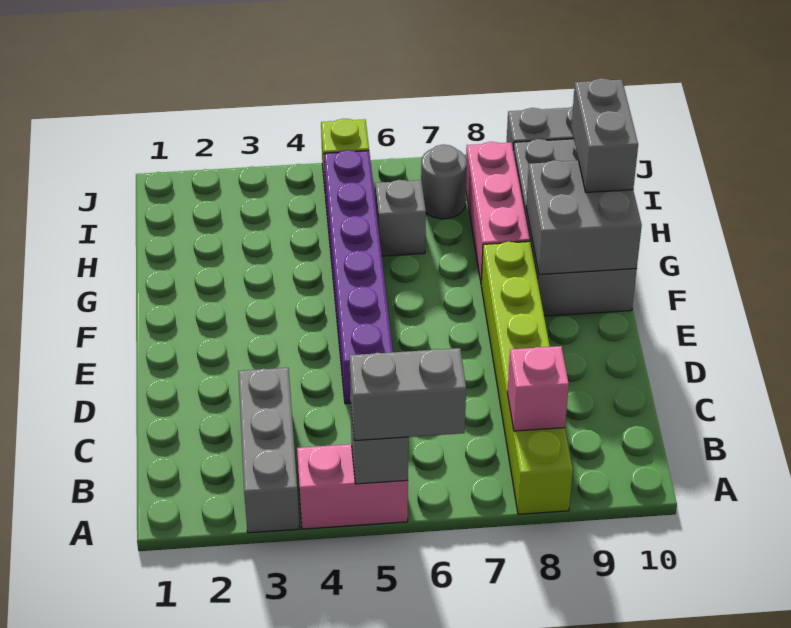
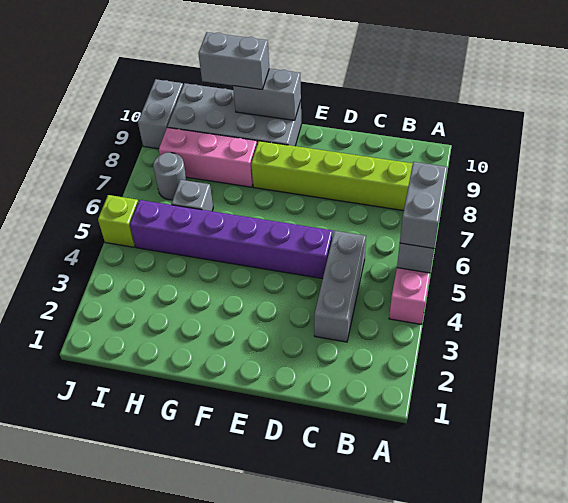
grey 1x3 brick [238,368,299,533] -> grey 1x3 brick turned to [314,231,366,342]
pink 1x1 brick [507,346,569,431] -> none
grey 2x2 brick [526,160,642,275] -> grey 1x2 brick [233,69,301,120]

